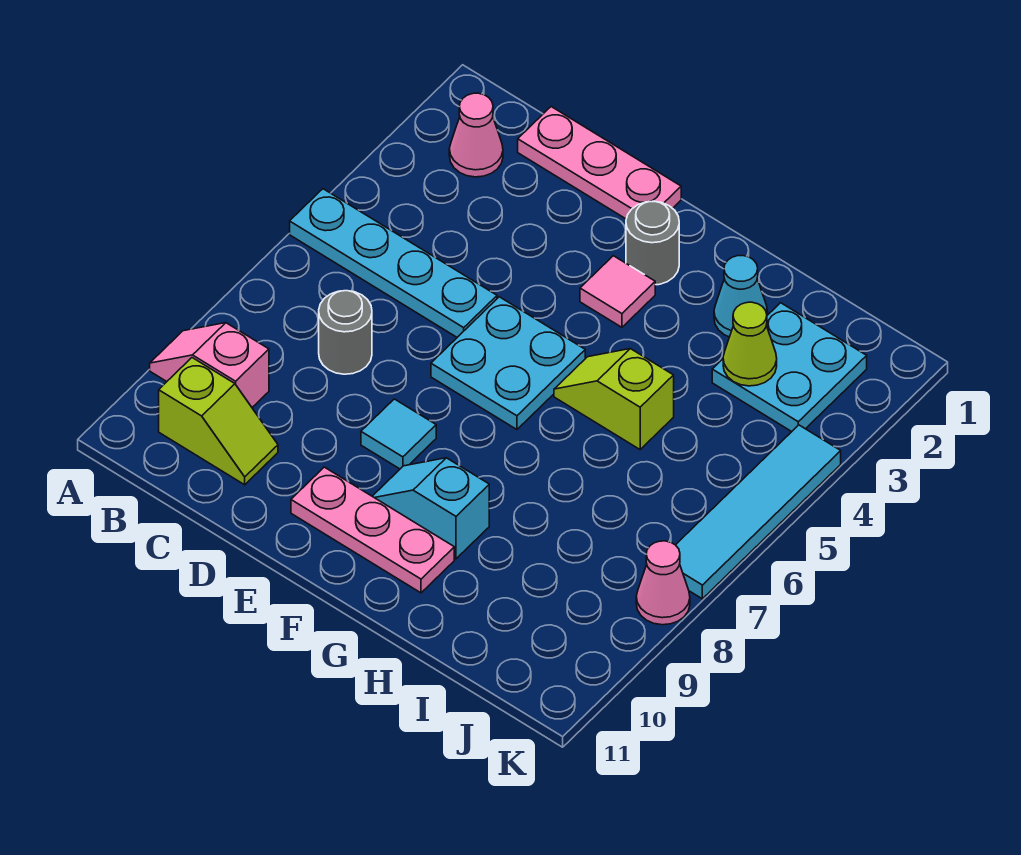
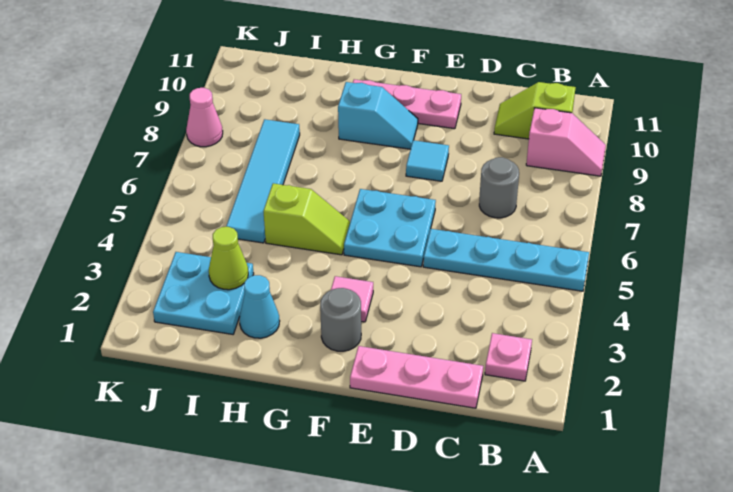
pink 1x1 cone [449,93,503,177] -> pink 1x1 plate [485,333,532,381]
cyan 1x4 tile [676,425,841,599] -> cyan 1x4 tile moved to [226,119,300,243]

